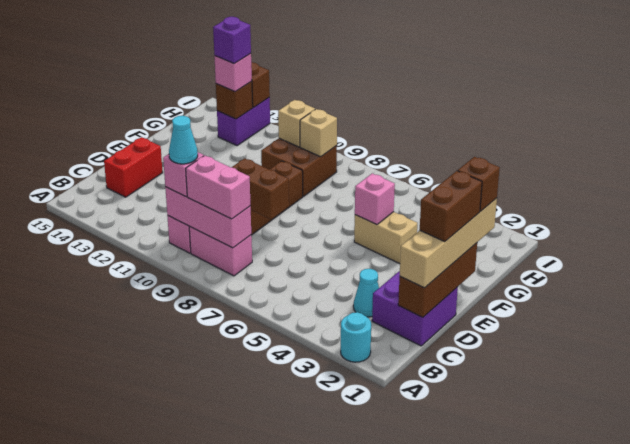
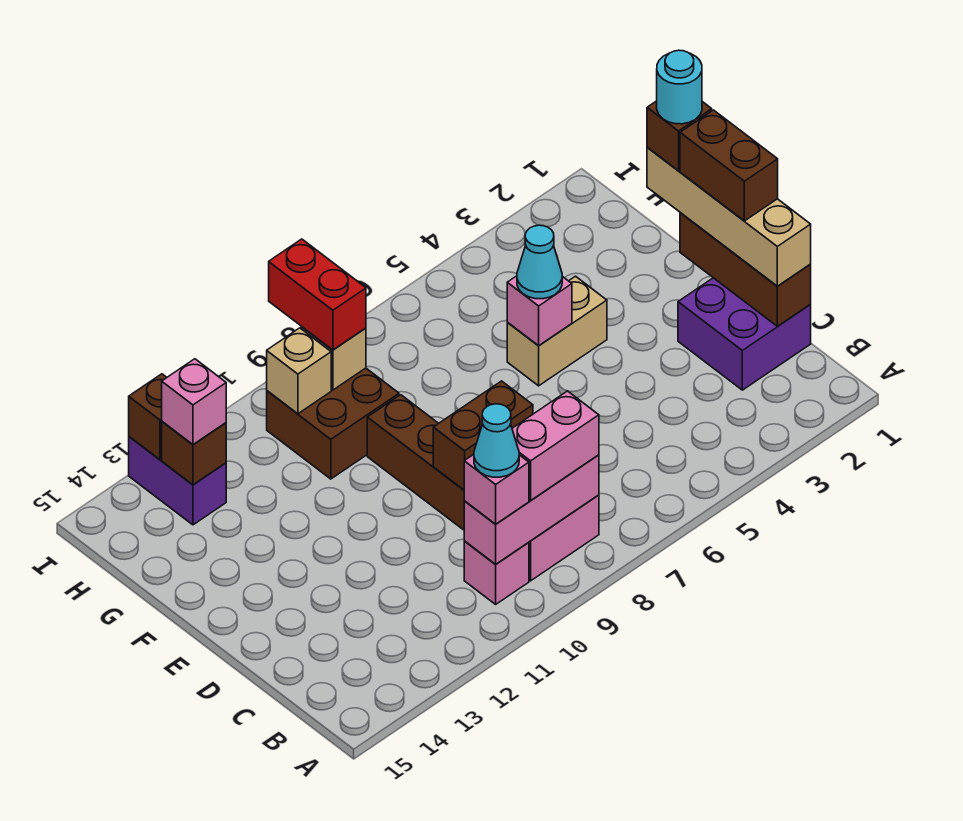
cyan 1x1 round brick [341,312,371,362] -> cyan 1x1 round brick moved to [657,50,702,124]
cyan 1x1 cone [353,269,379,317] -> cyan 1x1 cone moved to [517,225,562,299]
red 1x2 brick [104,137,163,197] -> red 1x2 brick moved to [269,239,366,350]
purple 1x1 brick [213,17,251,64] -> none

